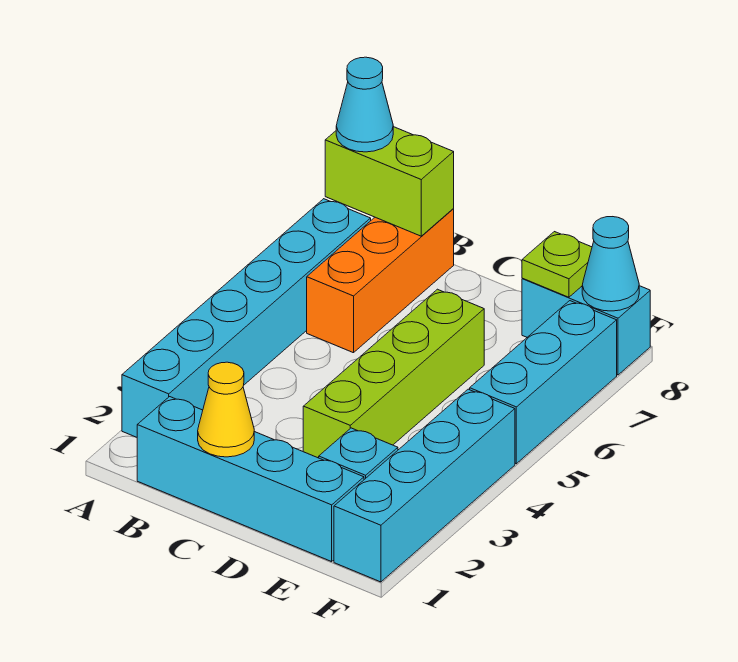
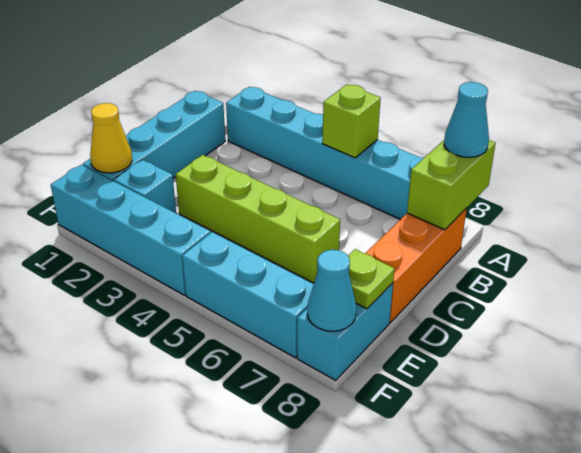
none -> lime 1x1 brick [322,84,381,158]
orange 1x3 brick [307,209,454,353] -> orange 1x3 brick turned to [365,208,467,322]
yellow 1x1 cone [198,362,254,457] -> yellow 1x1 cone moved to [90,103,132,173]

